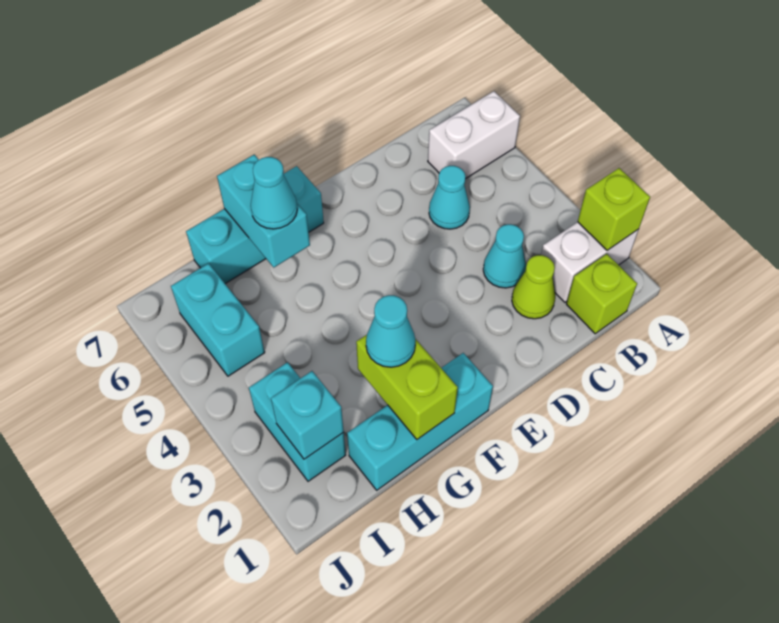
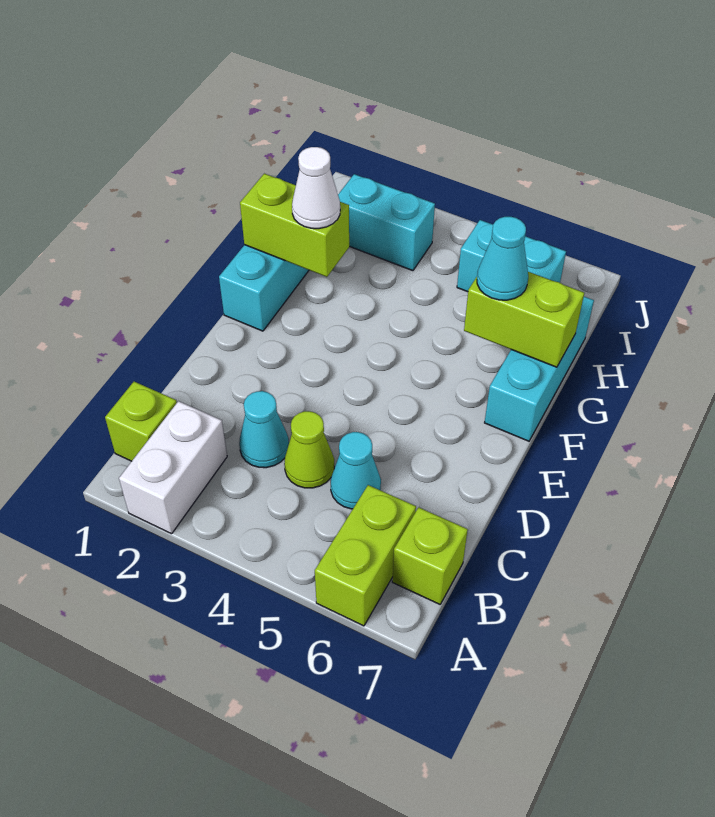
lime 1x1 brick [578,168,650,250] -> lime 1x1 brick moved to [392,507,468,604]
white 1x2 brick [428,91,520,179] -> lime 1x2 brick [315,485,416,626]
lime 1x1 cone [512,255,555,319] -> lime 1x1 cone moved to [284,411,334,488]
cyan 1x1 cone [366,295,415,367] -> white 1x1 cone [292,147,340,229]
cyan 1x2 brick [217,155,310,267] -> lime 1x2 brick [464,272,584,367]
cyan 1x1 brick [271,371,344,459] -> none

